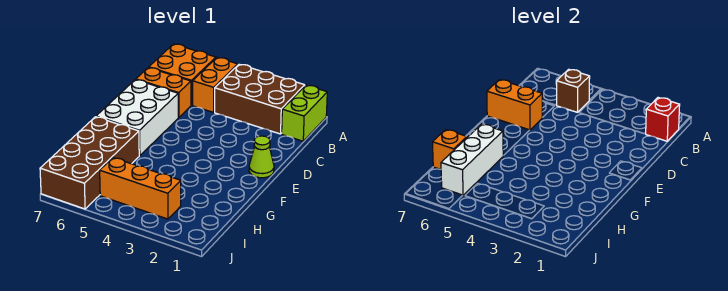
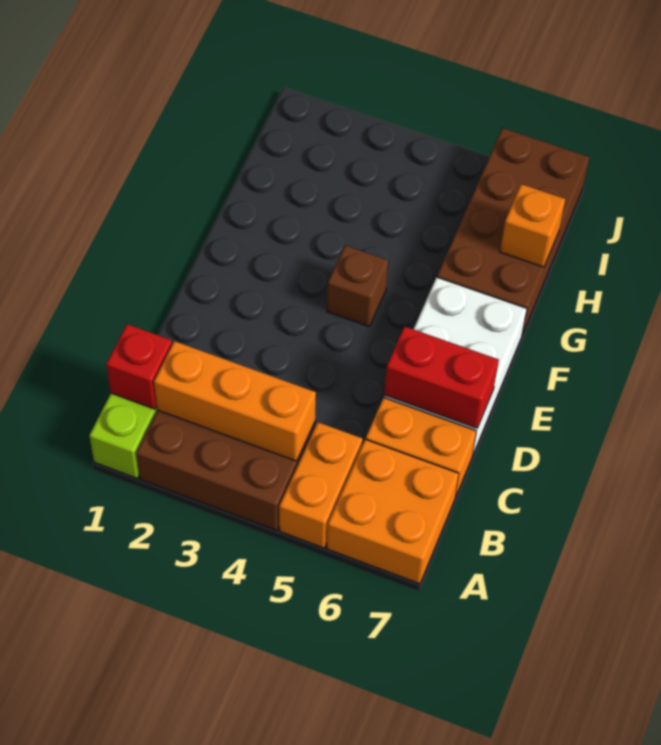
brown 1x1 brick [557,69,590,112] -> brown 1x1 brick moved to [327,245,388,326]
orange 1x2 brick [487,80,542,130] -> red 1x2 brick [384,326,499,428]
lime 1x1 cone [249,136,274,178] -> none
white 1x3 brick [441,124,503,195] -> none
orange 1x3 brick [100,158,181,219] -> orange 1x3 brick moved to [154,341,316,461]

